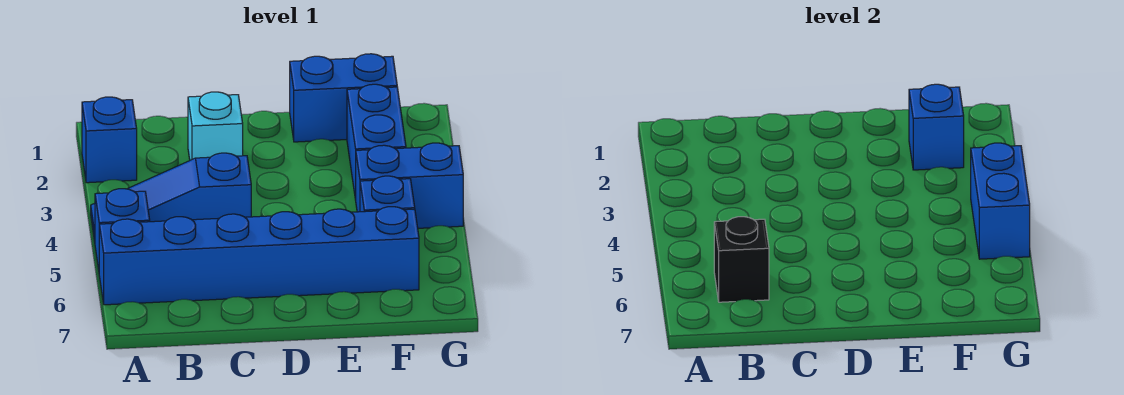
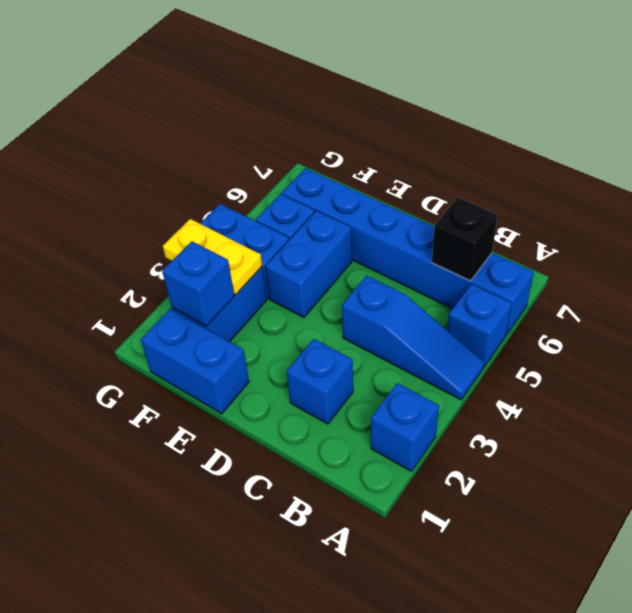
cyan 1x1 brick [188,92,243,160] -> blue 1x1 brick [287,339,353,424]
none -> yellow 1x2 plate [163,219,262,294]
blue 1x2 brick [971,143,1030,259] -> blue 1x2 brick moved to [265,211,352,317]

